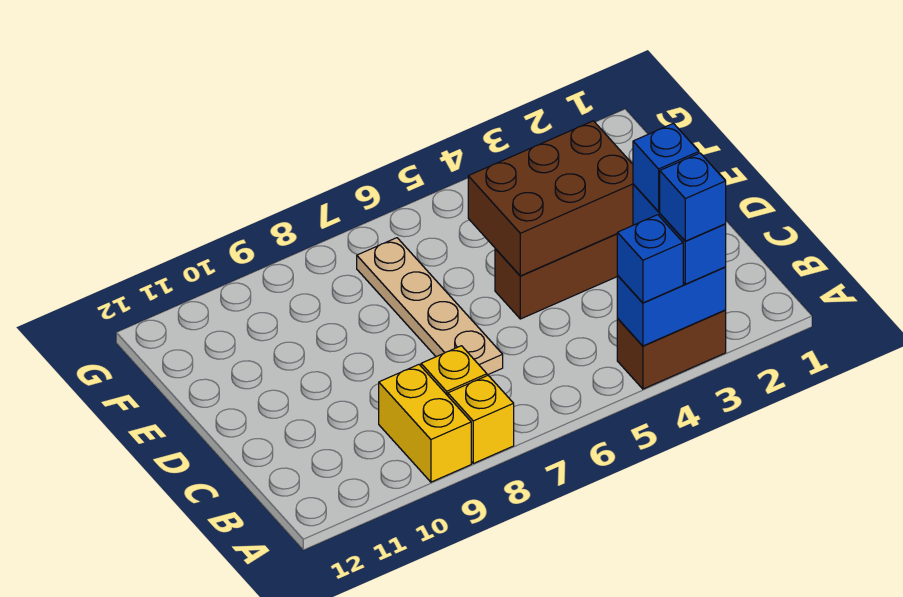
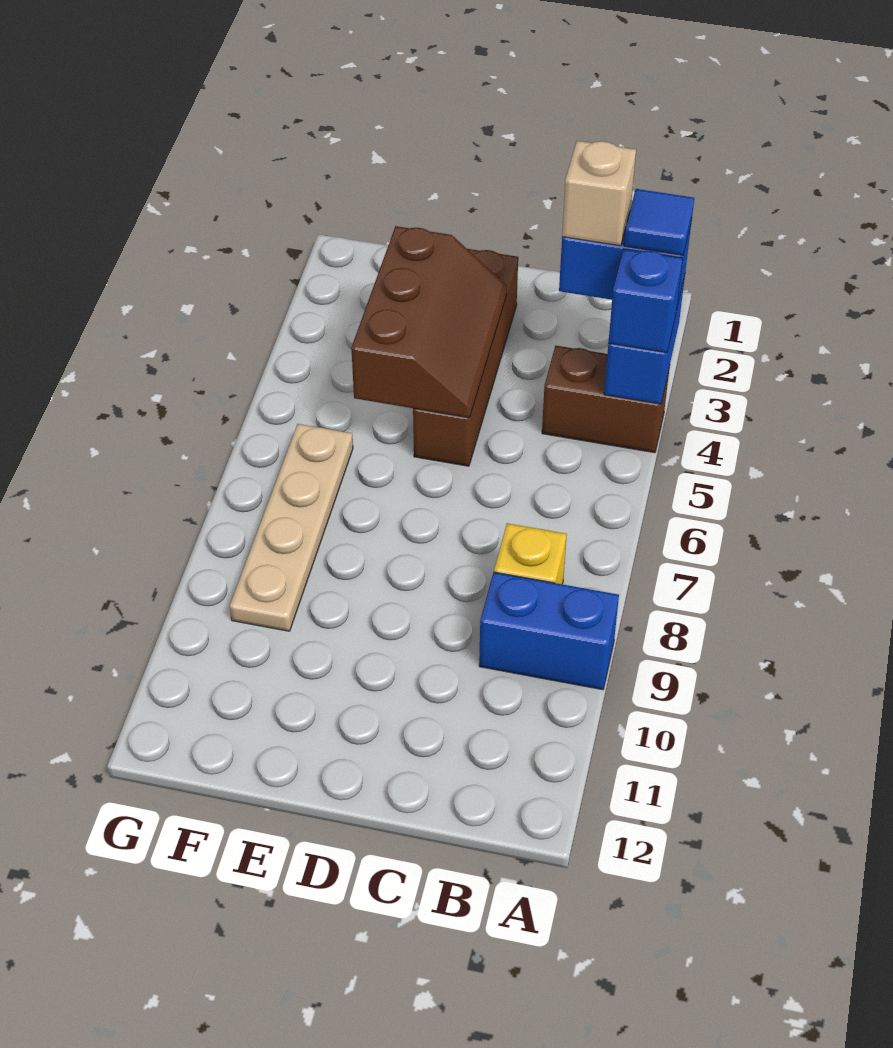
brown 1x2 brick [617,310,726,389] -> brown 1x2 brick turned to [542,346,670,453]
blue 1x1 brick [660,153,726,241] -> blue 1x1 tile [624,189,694,255]
yellow 1x1 brick [448,376,514,463] -> none
yellow 1x2 brick [379,365,471,482] -> blue 1x2 brick [479,572,619,690]
blue 1x1 brick [633,123,699,212] -> tan 1x1 brick [562,141,636,246]
tan 1x4 plate [357,238,503,375] -> tan 1x4 plate turned to [230,424,353,631]
brown 2x3 brick [468,121,633,276] -> brown 2x3 slope [351,226,507,418]

